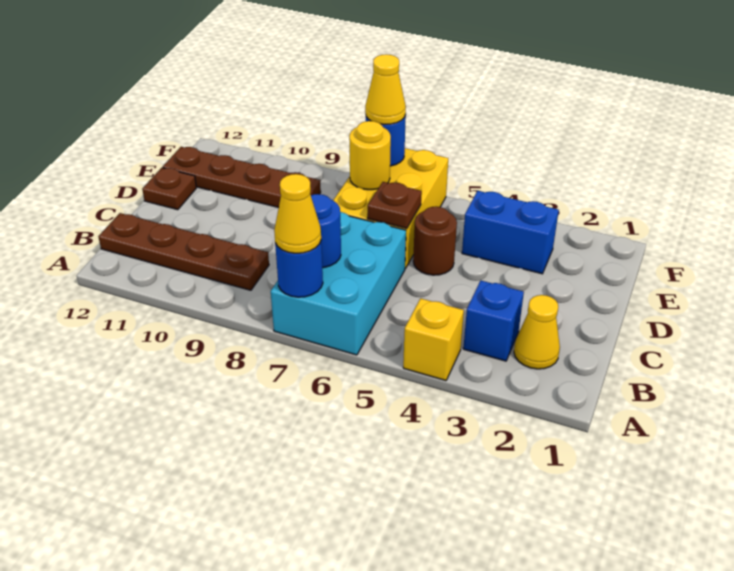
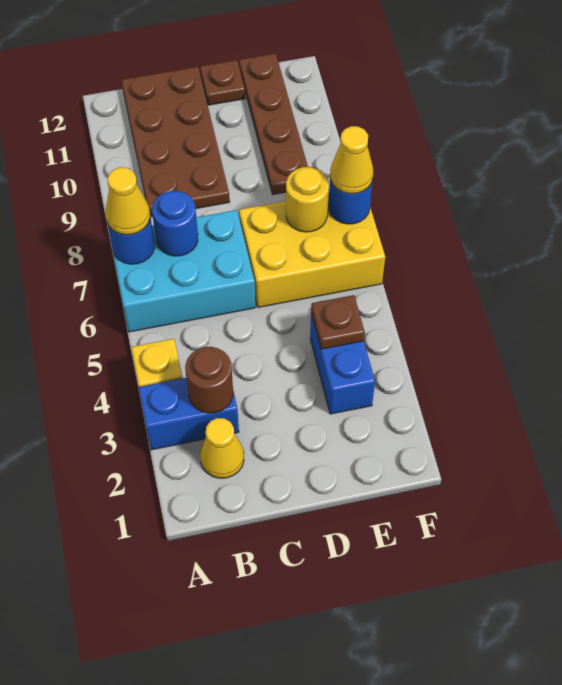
blue 1x1 brick [463,280,524,361] -> blue 1x2 brick [139,378,239,450]
brown 1x4 plate [98,213,269,290] -> brown 2x4 plate [122,67,230,217]
brown 1x1 round brick [413,207,457,275] -> brown 1x1 round brick moved to [185,347,233,413]
brown 1x1 plate [367,182,422,228] -> brown 1x1 plate moved to [311,295,365,349]

